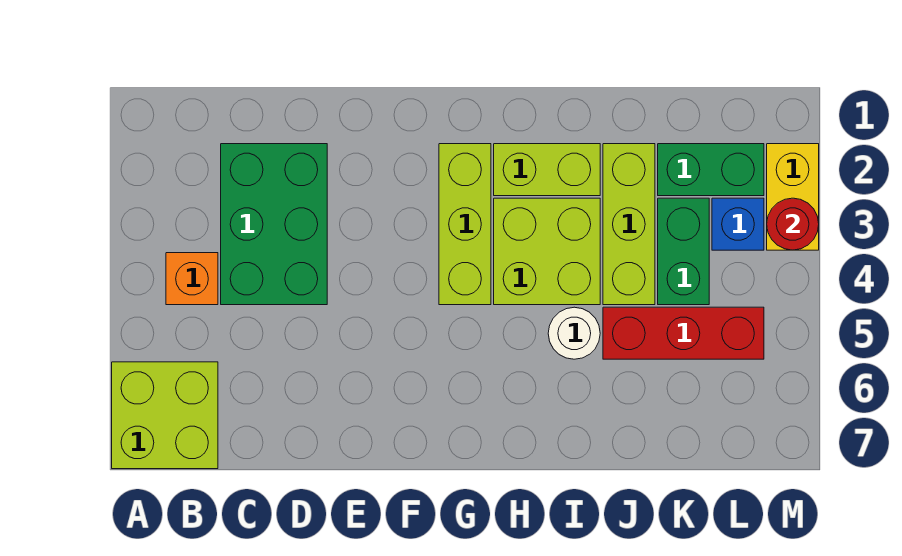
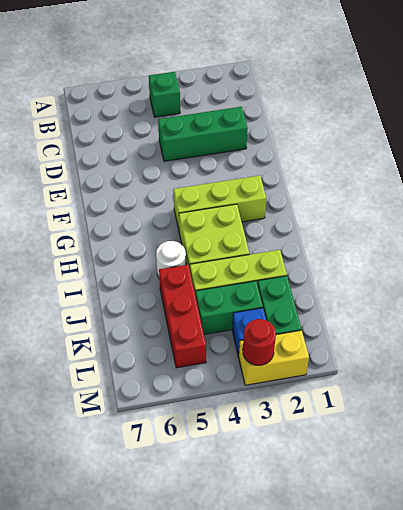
lime 2x2 brick [112,362,218,469] -> none
orange 1x1 brick [166,253,218,305] -> green 1x1 brick [149,72,180,117]
green 2x3 brick [221,144,327,305] -> green 1x3 brick [158,107,248,161]
lime 1x2 brick [494,144,600,196] -> none

